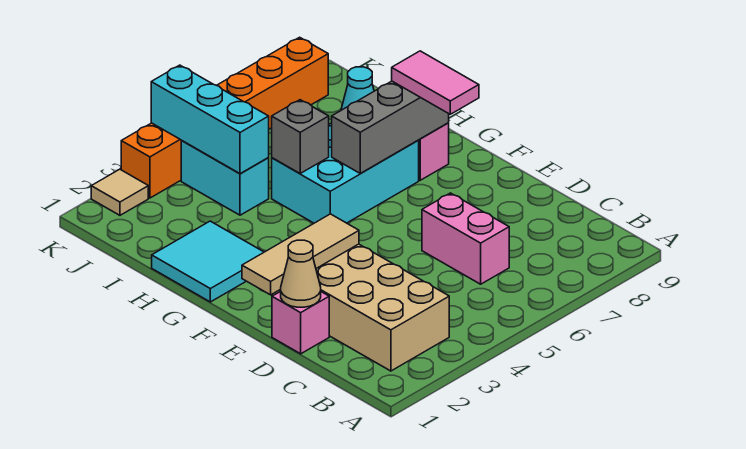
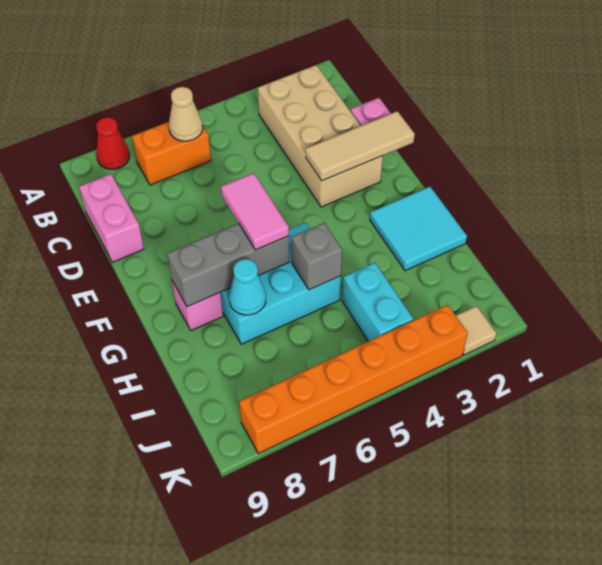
none -> red 1x1 cone [96,117,130,169]
none -> orange 1x2 brick [132,122,211,185]
pink 1x2 brick [422,193,509,284] -> pink 1x2 brick moved to [79,174,144,262]
tan 1x1 cone [281,240,321,307] -> tan 1x1 cone moved to [169,87,203,141]
pink 1x2 tile [392,51,479,114] -> pink 1x2 tile moved to [221,173,289,250]
cyan 1x3 brick [151,65,269,174] -> none

